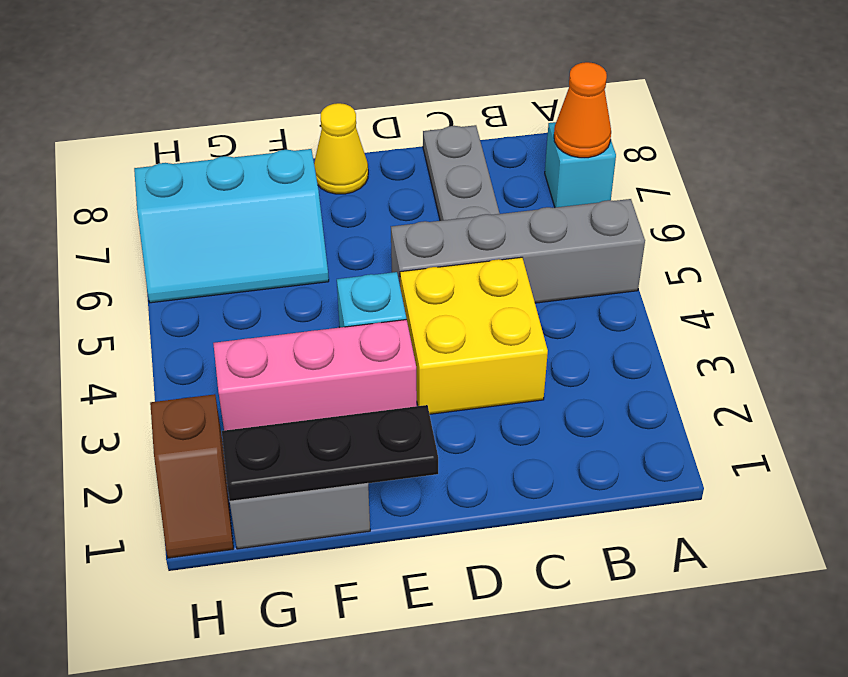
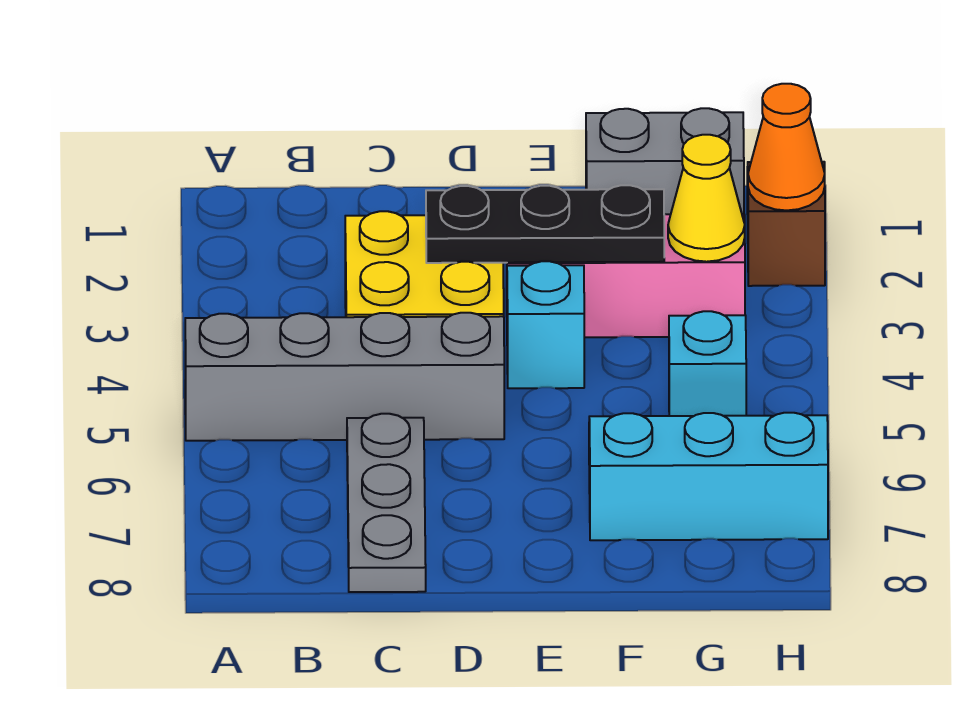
cyan 1x1 brick [545,122,616,208] -> cyan 1x1 brick moved to [669,311,746,416]
orange 1x1 cone [554,62,611,158] -> orange 1x1 cone moved to [748,84,825,210]
black 1x3 plate [222,405,438,501] -> black 1x3 plate moved to [426,185,664,263]
yellow 1x1 cone [314,103,368,194] -> yellow 1x1 cone moved to [668,135,745,262]

